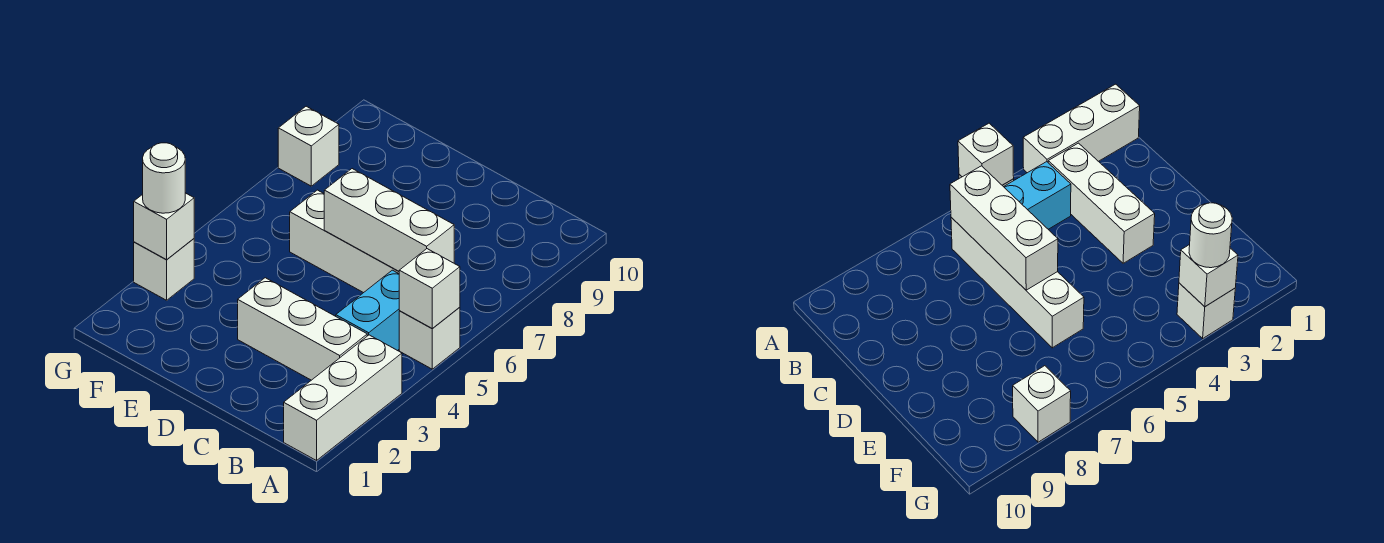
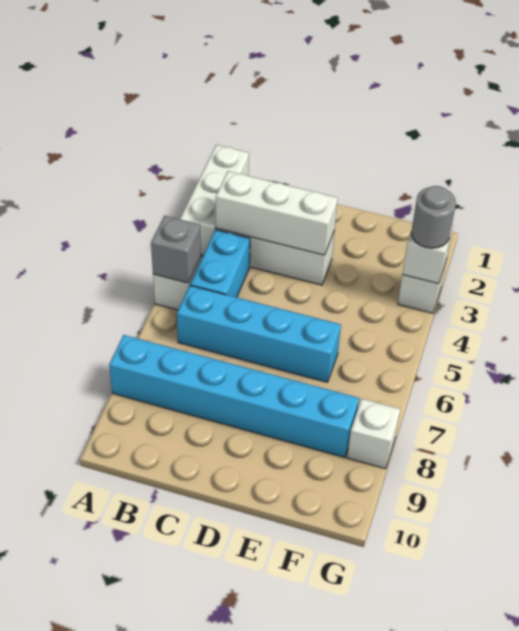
white 1x1 brick [399,249,460,329] -> grey 1x1 brick [151,216,201,283]
none -> cyan 1x6 brick [109,335,359,457]
white 1x4 brick [290,190,399,293] -> cyan 1x4 brick [177,286,341,382]
white 1x3 brick [324,169,454,271] -> white 1x3 brick moved to [216,171,338,255]
white 1x1 round brick [143,143,185,213] -> grey 1x1 round brick [411,186,456,248]

